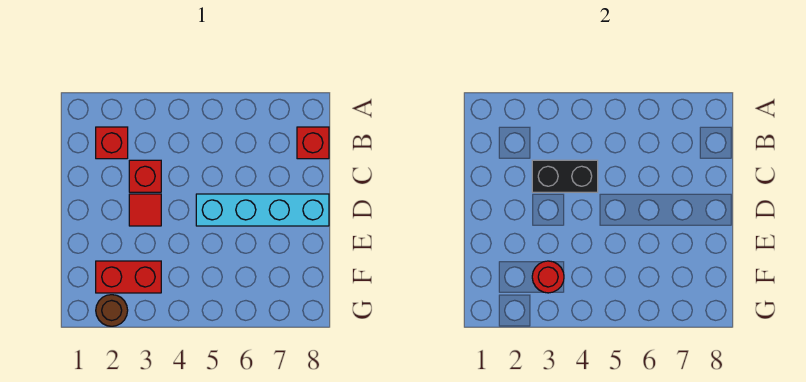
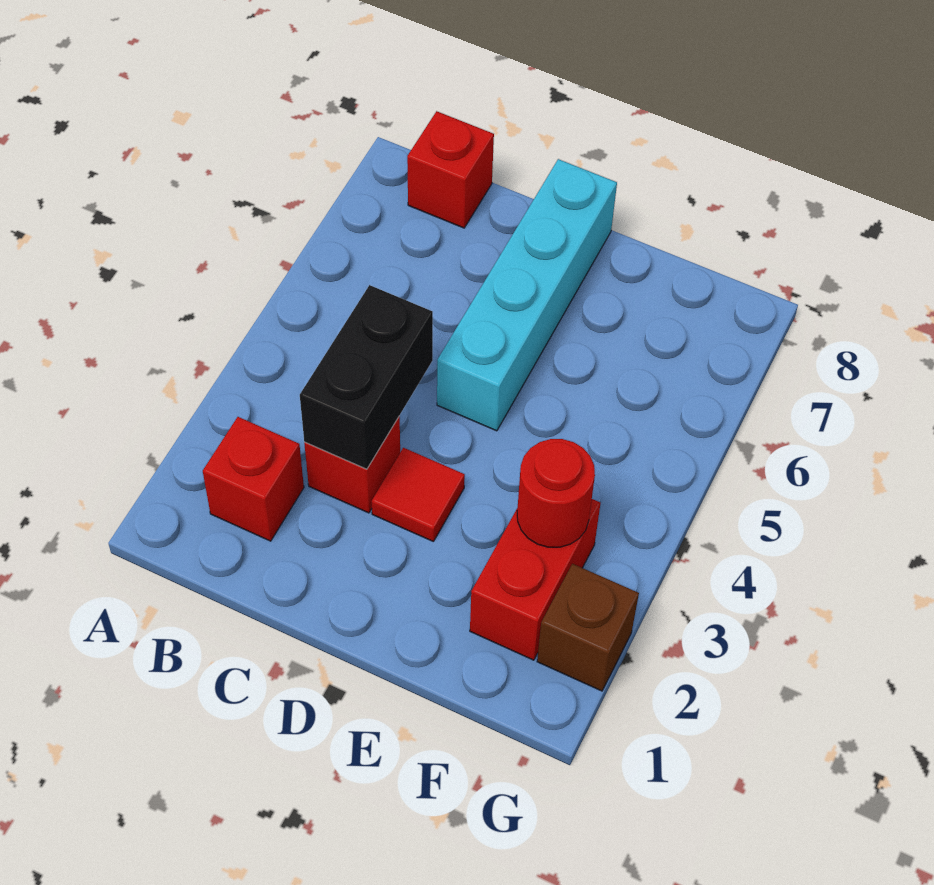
brown 1x1 round brick [96,295,128,326] -> brown 1x1 brick [537,564,639,691]

